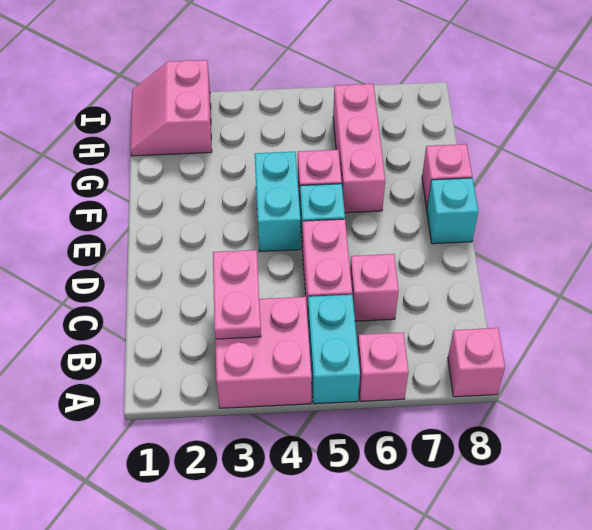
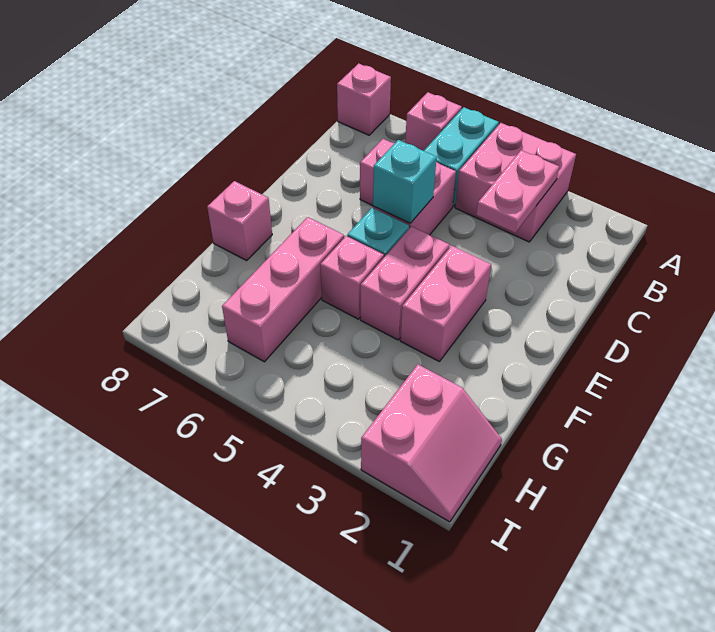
none -> pink 1x2 brick [400,246,491,362]
cyan 1x2 brick [255,152,300,252] -> pink 1x2 brick [361,226,450,340]
cyan 1x1 brick [427,178,478,244] -> cyan 1x1 brick moved to [373,140,437,223]

